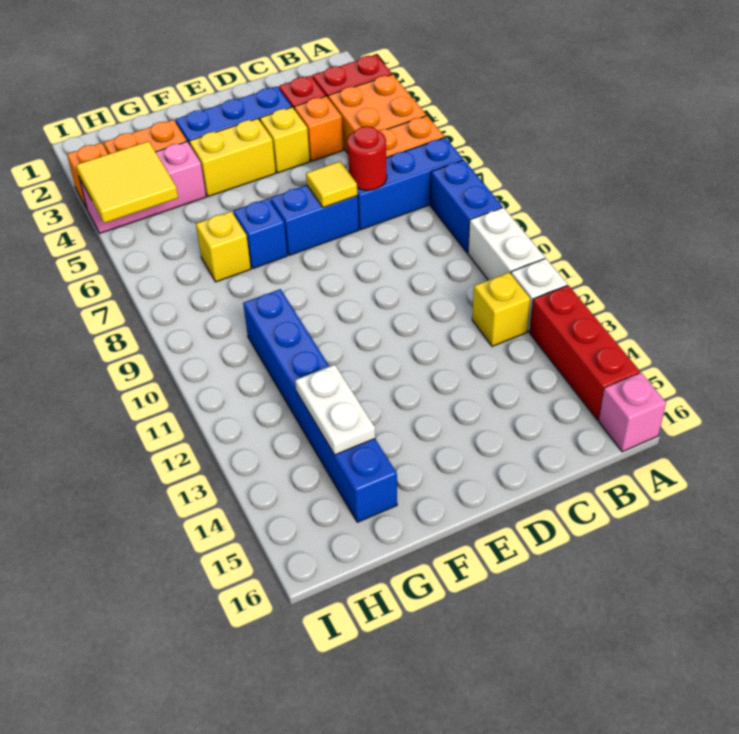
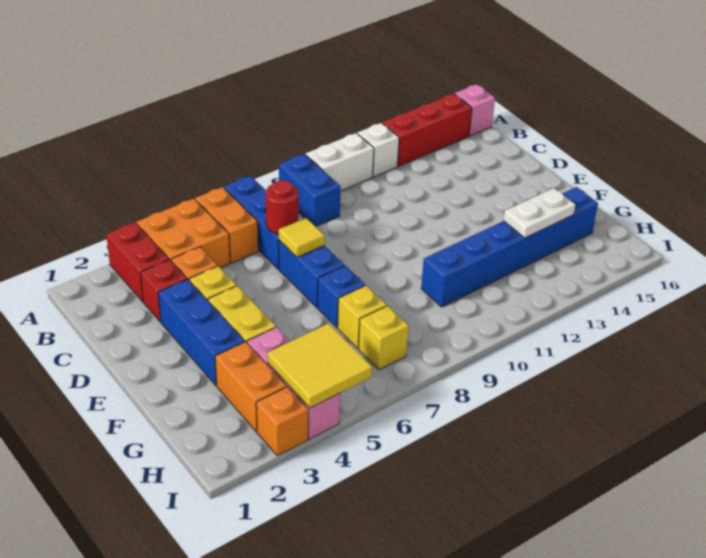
blue 1x2 brick [430,160,503,253] -> blue 1x2 brick turned to [279,154,341,226]
yellow 1x1 brick [472,272,530,346] -> yellow 1x1 brick moved to [358,306,409,370]

